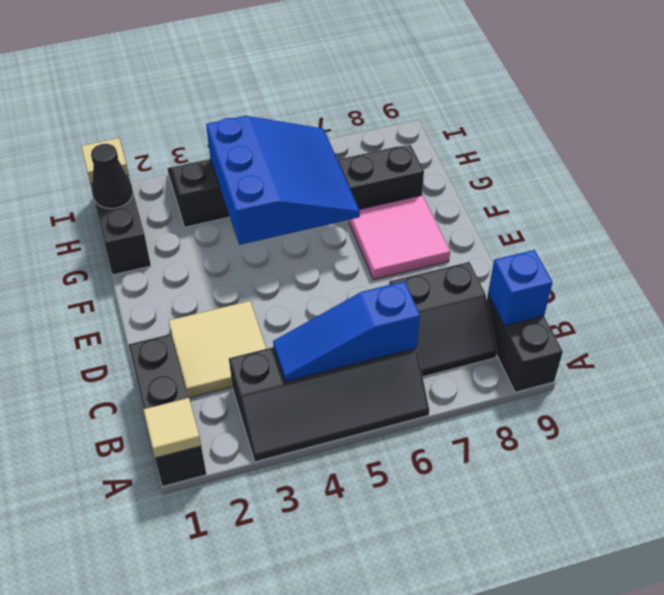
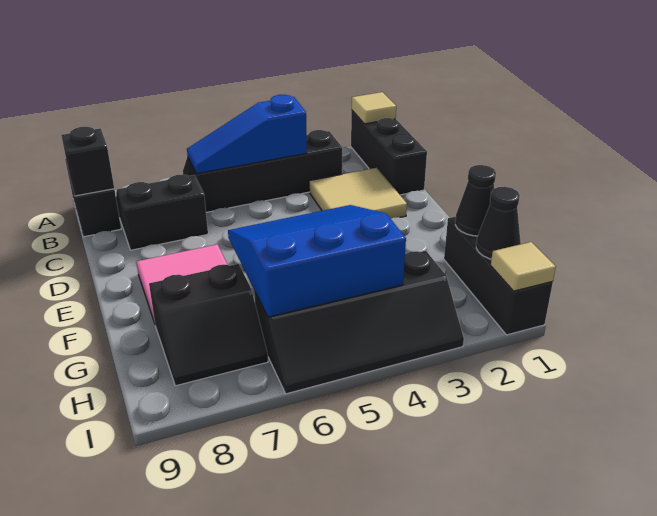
blue 1x3 slope [273,281,420,382] -> blue 1x3 slope turned to [187,95,307,174]
blue 1x1 brick [488,250,553,326] -> black 1x1 brick [61,127,114,196]
blue 3x3 slope [206,116,360,245] -> blue 3x3 slope turned to [228,205,406,317]
none -> black 1x1 cone [455,165,496,236]

